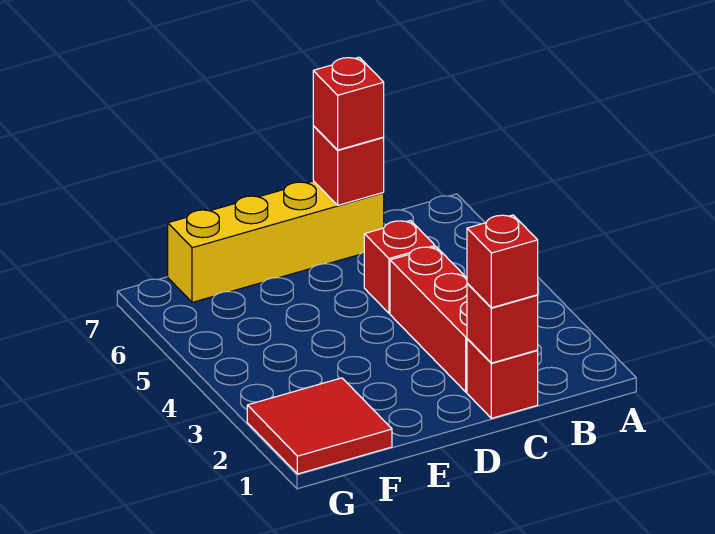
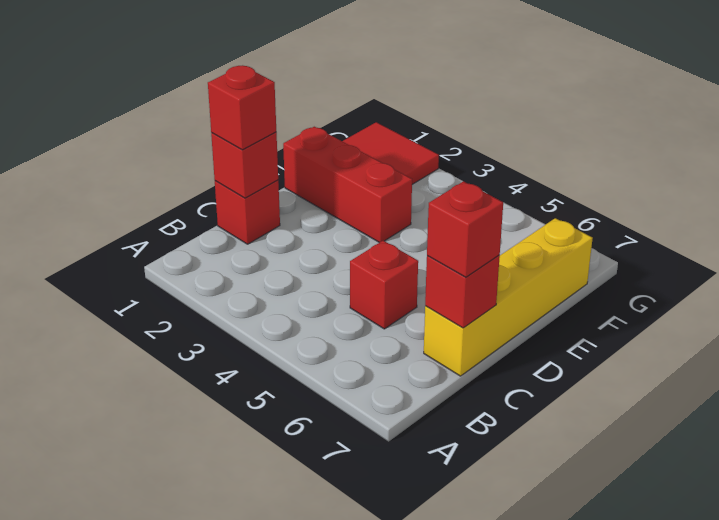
red 1x3 brick [390,247,467,392] -> red 1x3 brick moved to [283,127,412,243]

